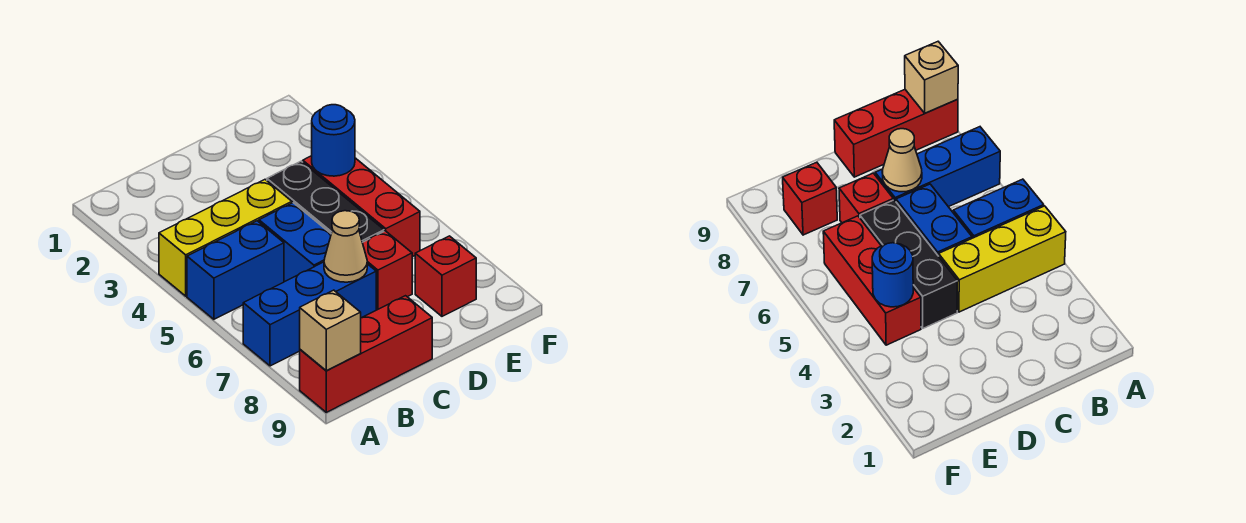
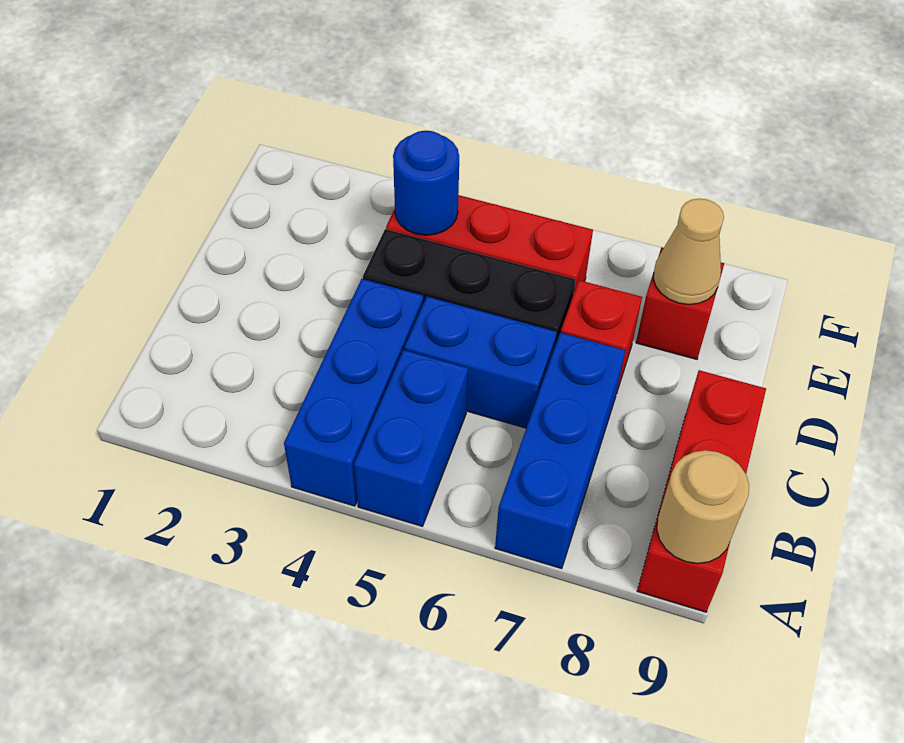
yellow 1x3 brick [159,180,292,296] -> blue 1x3 brick [284,279,423,506]
tan 1x1 brick [300,290,361,371] -> tan 1x1 round brick [657,450,749,564]
tan 1x1 cone [324,211,367,282] -> tan 1x1 cone moved to [653,199,724,305]

